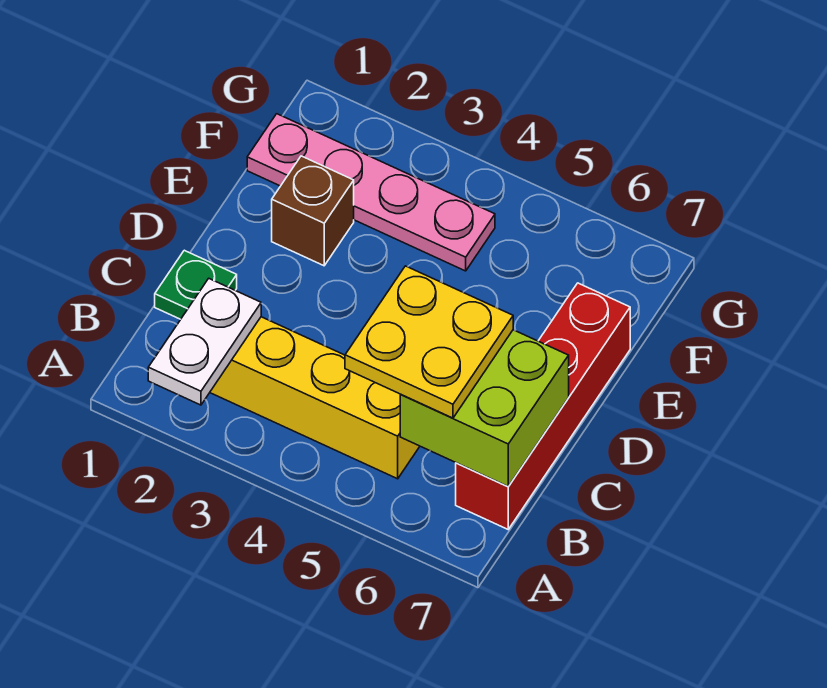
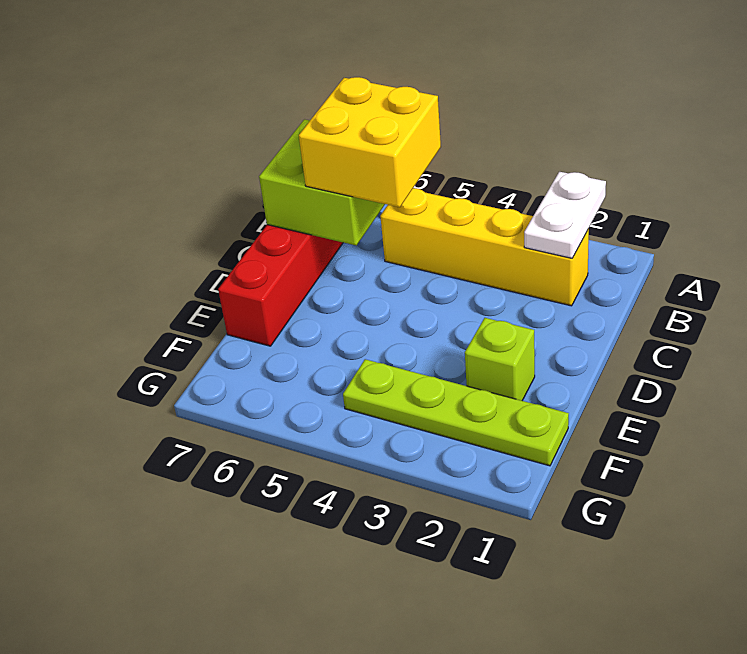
yellow 2x2 plate [345,266,513,418] -> yellow 2x2 brick [299,77,441,207]
green 1x1 plate [155,250,237,319] -> none
brown 1x1 brick [272,156,354,266] -> lime 1x1 brick [465,318,535,401]
pink 1x4 plate [247,114,495,271] -> lime 1x4 plate [343,359,569,466]

